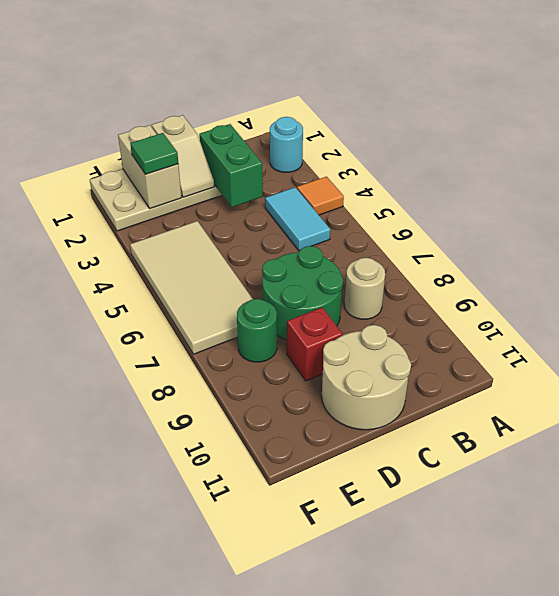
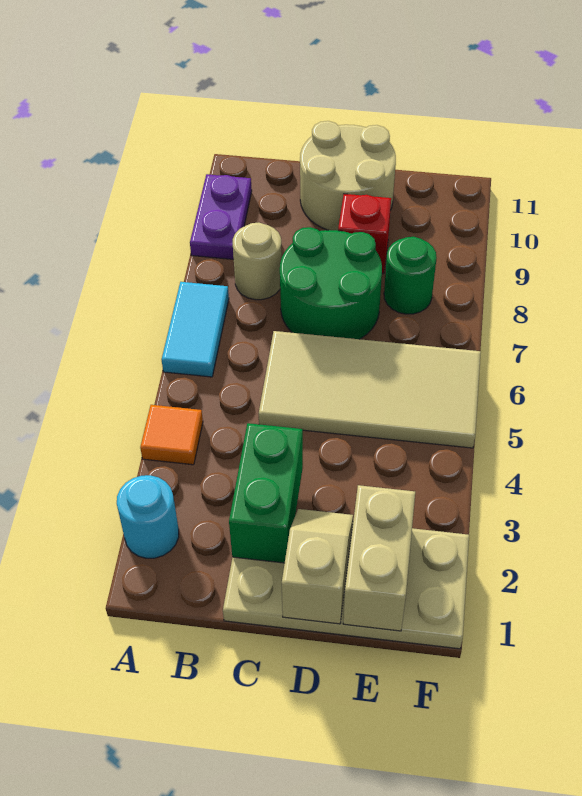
none -> purple 1x2 plate [190,174,252,259]
cyan 1x2 tile [265,187,330,251] -> cyan 1x2 tile moved to [162,282,229,377]
green 1x1 tile [130,133,178,174] -> none
tan 2x4 tile [130,221,253,354] -> tan 2x4 tile turned to [259,331,481,448]

